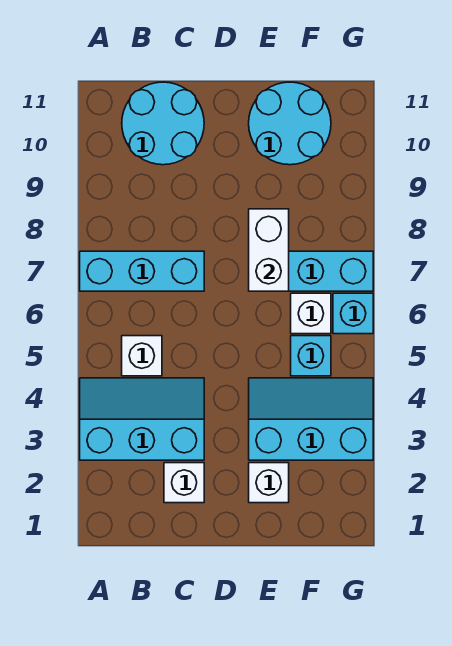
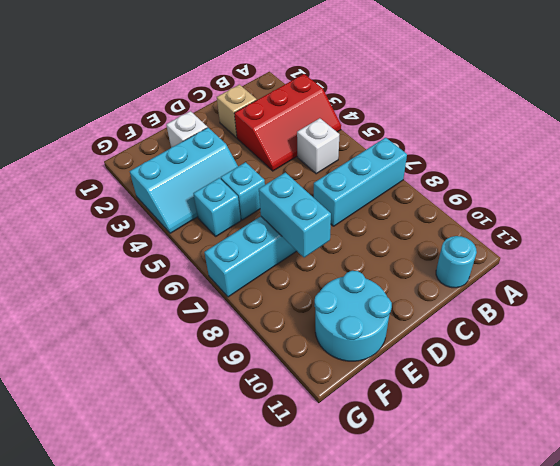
cyan 2x3 slope [80,378,204,460] -> red 2x3 slope [234,74,341,171]
cyan 2x2 round brick [122,82,204,165] -> cyan 1x1 round brick [436,236,477,288]
white 1x1 brick [164,463,204,503] -> tan 1x1 brick [217,85,257,138]
white 1x2 brick [249,209,289,291] -> cyan 1x2 brick [259,173,331,258]
white 1x1 brick [291,293,331,334] -> none
cyan 1x1 brick [333,293,373,334] -> cyan 1x1 brick moved to [221,162,265,220]

